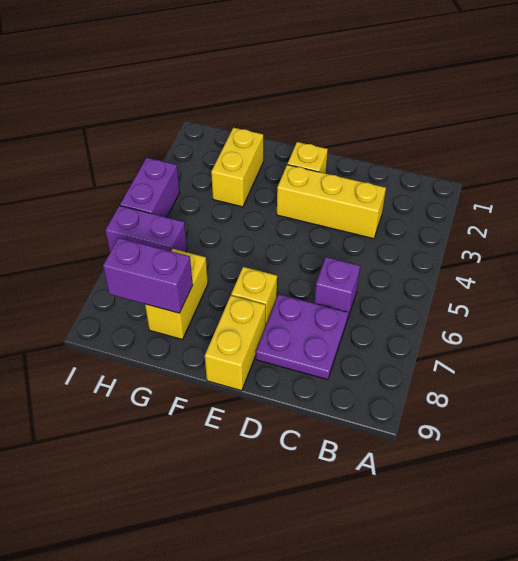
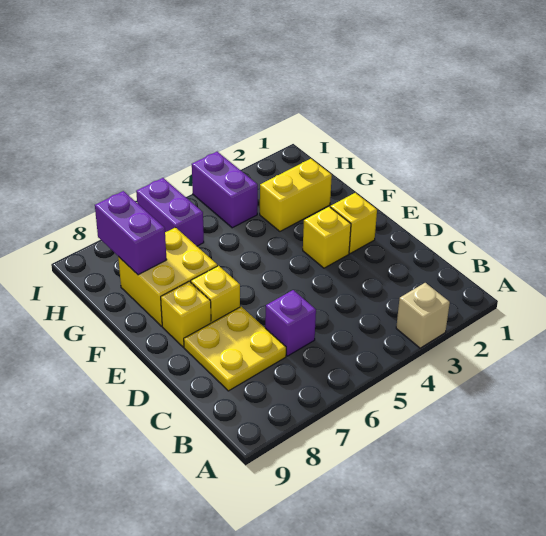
none -> tan 1x1 brick [396,283,450,348]
yellow 1x3 brick [277,165,386,239] -> yellow 1x1 brick [303,207,351,268]
purple 2x2 plate [256,294,348,380] -> yellow 2x2 plate [184,307,286,391]
yellow 1x2 brick [205,296,266,391] -> yellow 1x1 brick [161,281,211,347]
yellow 1x2 brick [145,249,208,340] -> yellow 2x2 brick [118,228,218,326]
purple 1x2 brick [120,158,180,217] -> purple 1x2 brick turned to [192,152,258,228]

